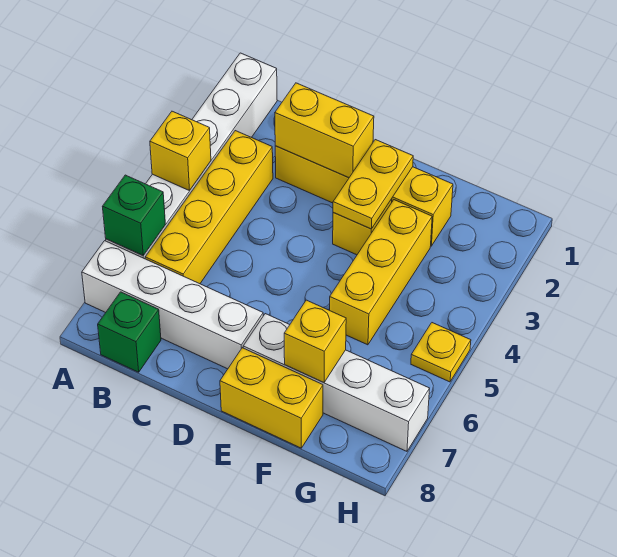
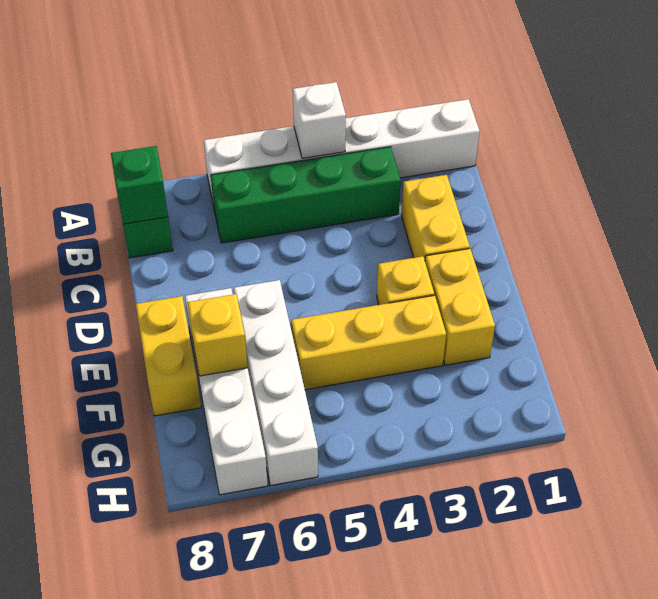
yellow 1x1 brick [150,111,211,191] -> white 1x1 brick [293,82,346,159]
green 1x1 brick [103,175,166,256] -> green 1x1 brick moved to [111,146,168,224]
white 1x4 brick [82,241,263,369] -> white 1x4 brick moved to [234,280,318,486]
yellow 1x4 brick [145,131,273,284] -> green 1x4 brick [211,147,401,243]
yellow 1x2 brick [275,83,374,178] -> none
yellow 1x2 plate [333,140,413,229] -> none
yellow 1x1 plate [411,323,471,382] -> none

